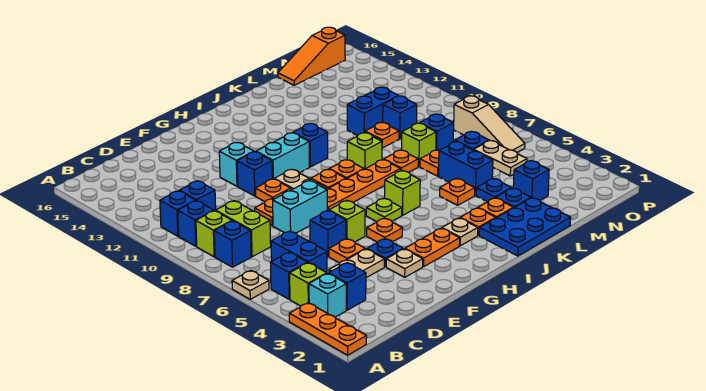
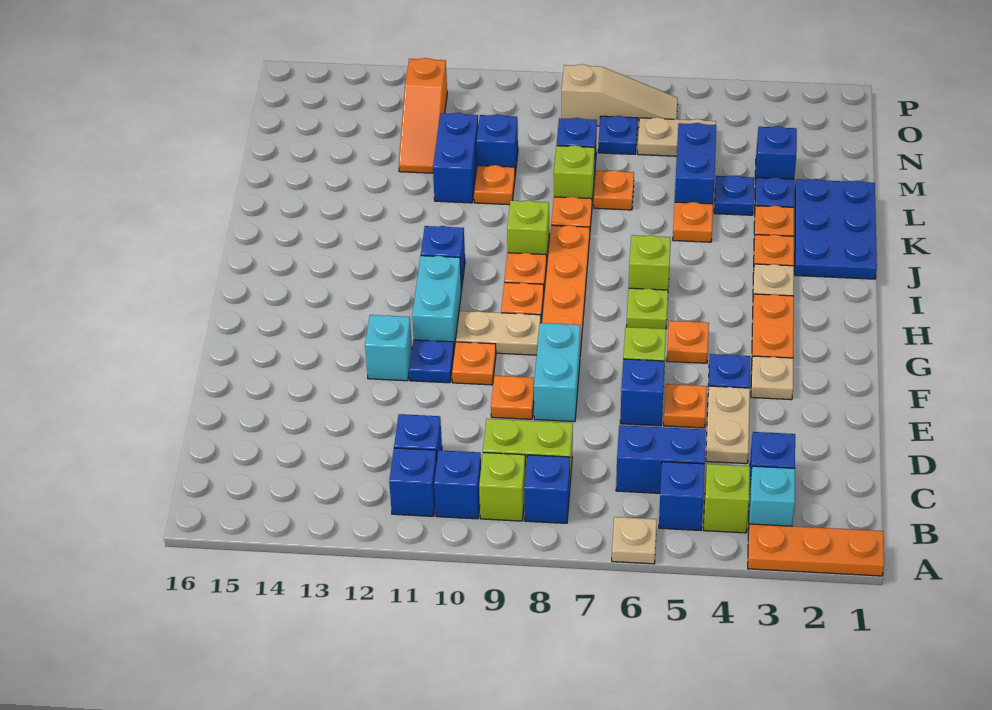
blue 1x1 brick [237,152,272,196] -> blue 1x1 plate [409,340,454,383]
blue 1x2 brick [439,142,493,195] -> blue 1x2 brick turned to [675,123,716,204]
orange 1x3 slope [278,27,345,85] -> orange 1x3 slope moved to [399,58,447,173]

